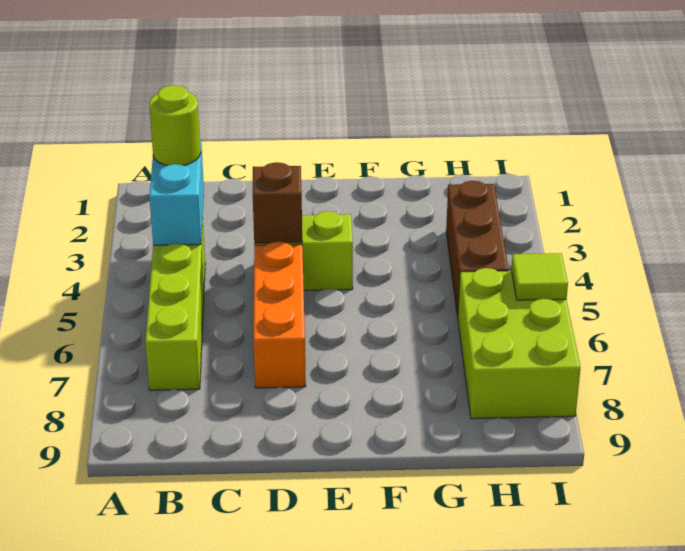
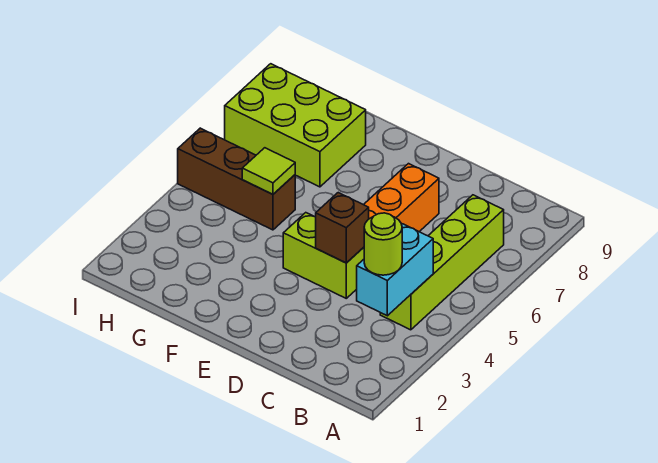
brown 1x3 brick [446,181,509,317] -> brown 1x3 brick turned to [178,128,295,230]
lime 2x3 brick [458,268,580,419] -> lime 2x3 brick turned to [225,64,366,187]
lime 1x1 tile [511,253,568,300] -> lime 1x1 tile moved to [242,148,295,194]

